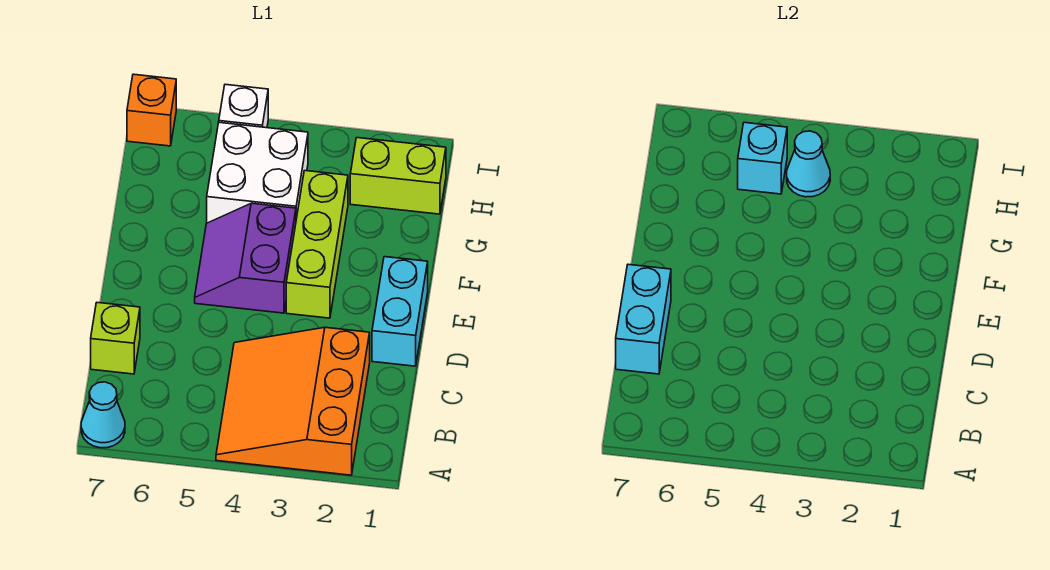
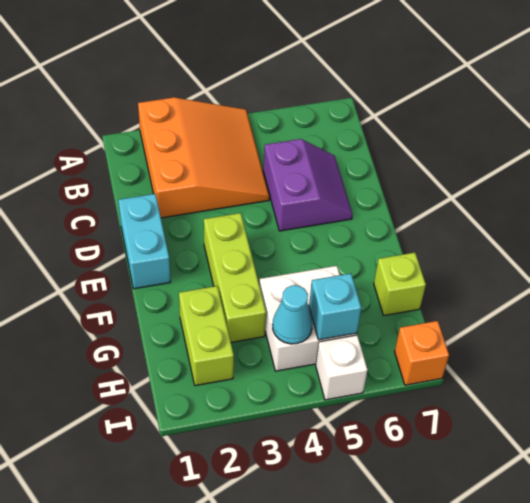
cyan 1x1 cone [81,382,125,448] -> none
lime 1x1 brick [91,303,140,374] -> lime 1x1 brick moved to [374,253,426,316]
cyan 1x2 brick [616,264,671,374] -> none
purple 2x2 slope [195,203,296,313] -> purple 2x2 slope moved to [263,139,353,231]
lime 1x2 brick [350,138,446,214] -> lime 1x2 brick turned to [179,286,234,386]

